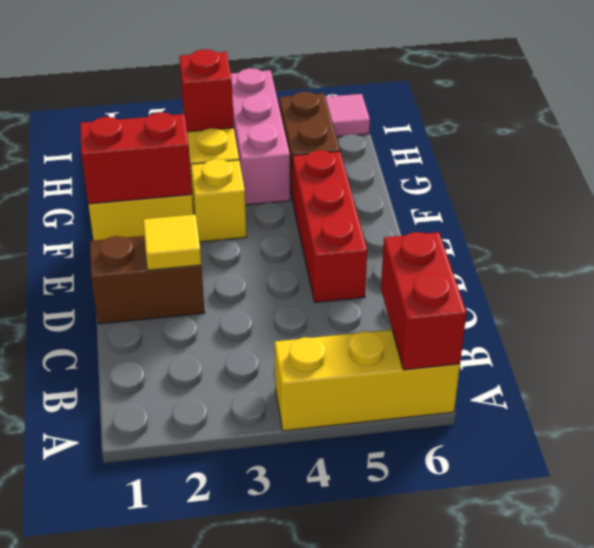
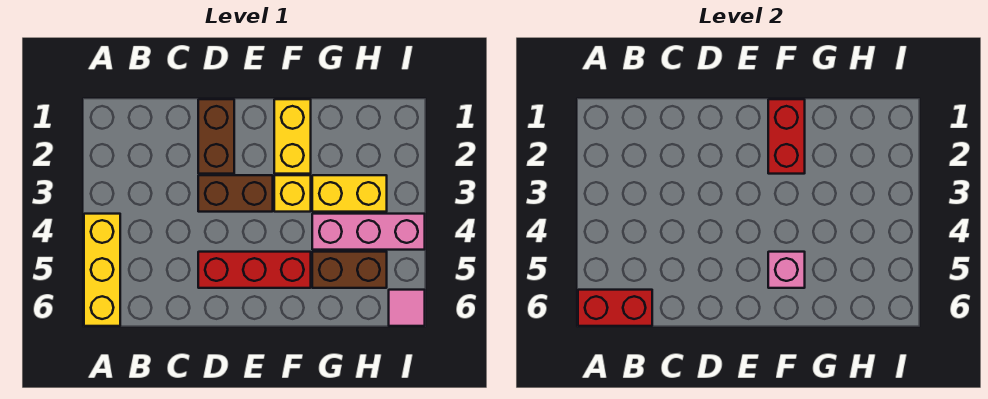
yellow 1x1 tile [143,214,201,270] -> none
none -> brown 1x2 brick [198,175,273,212]
none -> pink 1x1 brick [768,252,805,288]
red 1x1 brick [179,49,234,132] -> none

